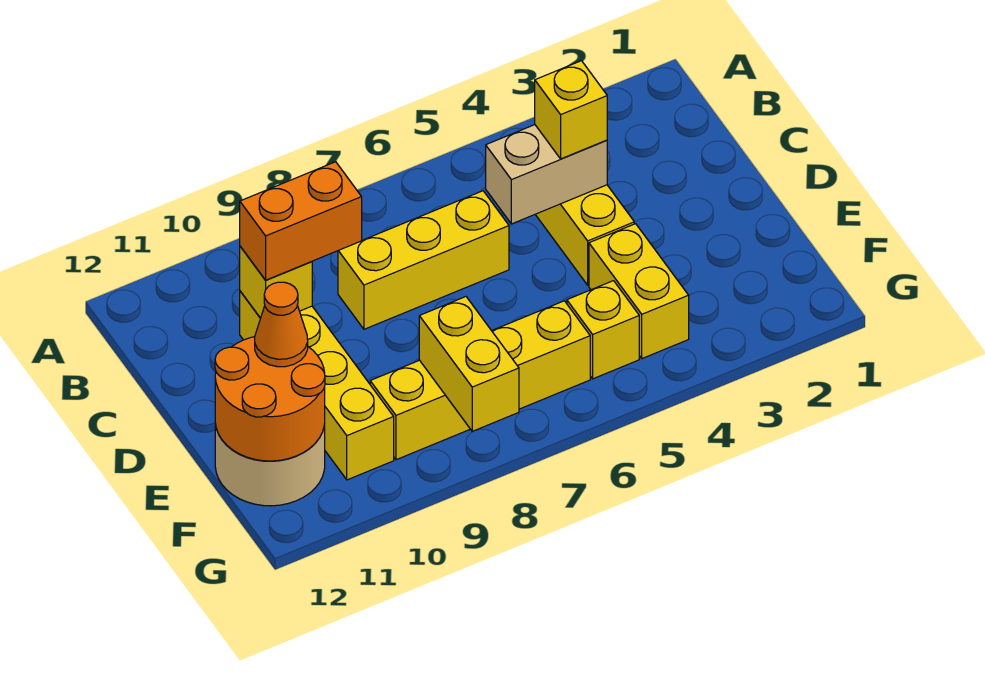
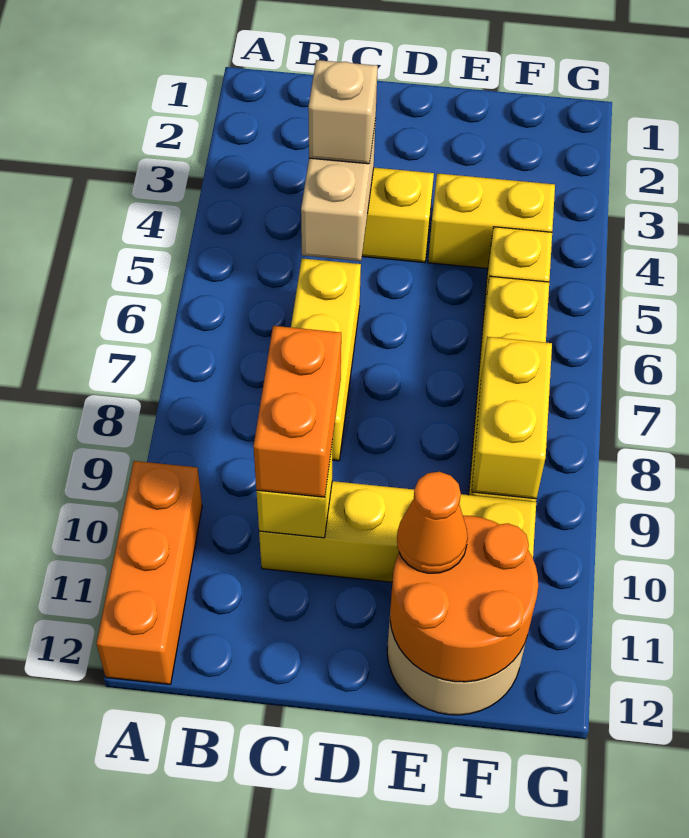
none -> orange 1x3 brick [97,461,202,684]
yellow 1x1 brick [535,61,607,159] -> tan 1x1 brick [308,60,378,164]
yellow 1x2 brick [419,297,519,431] -> yellow 1x2 brick turned to [472,337,552,499]

